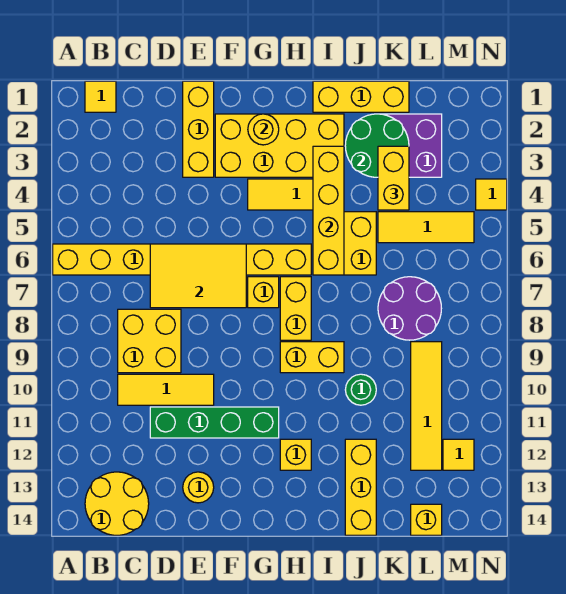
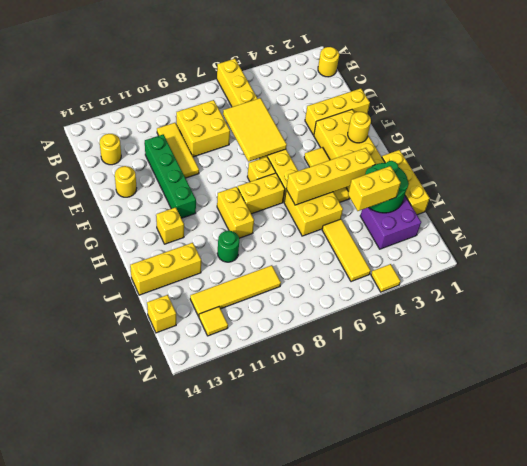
yellow 1x1 tile [85,81,116,112] -> yellow 1x1 round brick [318,47,339,77]
yellow 2x2 round brick [85,472,149,535] -> yellow 1x1 round brick [100,134,121,165]
purple 2x2 round brick [378,277,441,340] -> none

